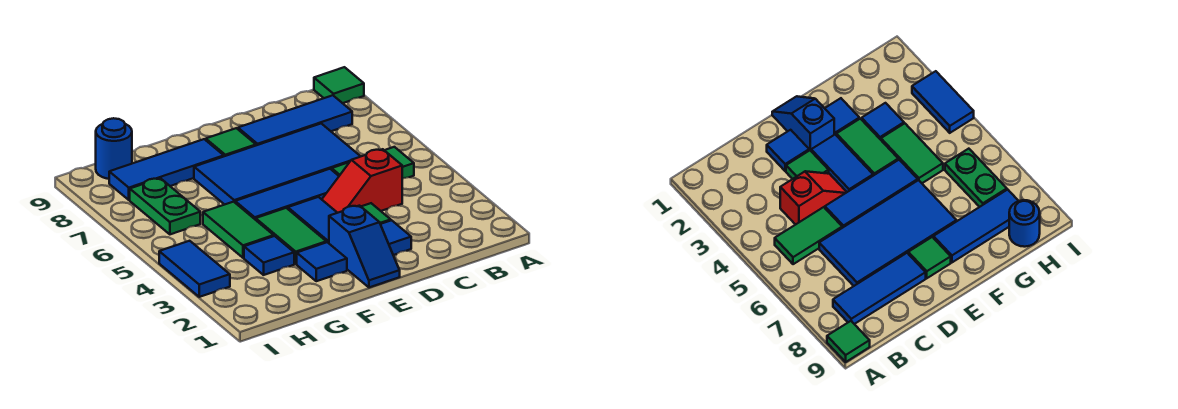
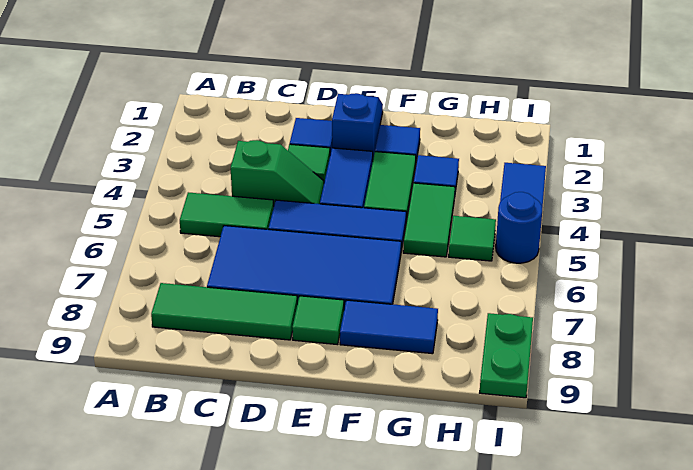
green 1x1 tile [314,67,364,103] -> green 1x1 tile moved to [449,216,496,261]
blue 1x3 tile [238,95,352,145] -> green 1x3 tile [151,283,297,340]
red 1x2 slope [322,149,402,213] -> green 1x2 slope [231,140,324,204]
blue 1x3 tile [109,139,224,200] -> blue 1x2 tile [340,300,438,354]
green 1x2 plate [130,178,200,234] -> green 1x2 plate moved to [480,313,533,398]
blue 1x1 round brick [96,118,132,179] -> blue 1x1 round brick moved to [496,192,542,263]

